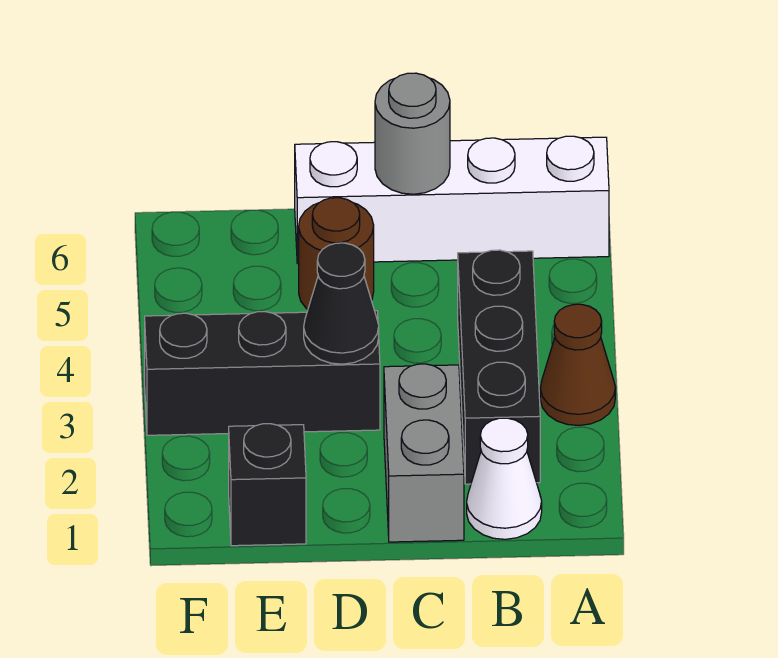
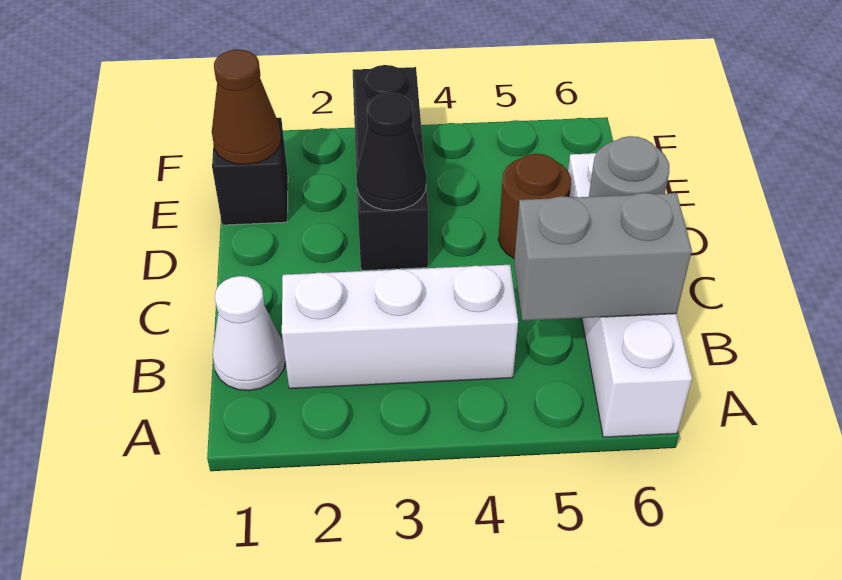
brown 1x1 cone [540,304,615,425] -> brown 1x1 cone moved to [212,49,281,165]
black 1x3 brick [458,250,540,484] -> white 1x3 brick [282,265,518,389]
grey 1x2 brick [384,364,464,542] -> grey 1x2 brick moved to [514,193,692,321]

